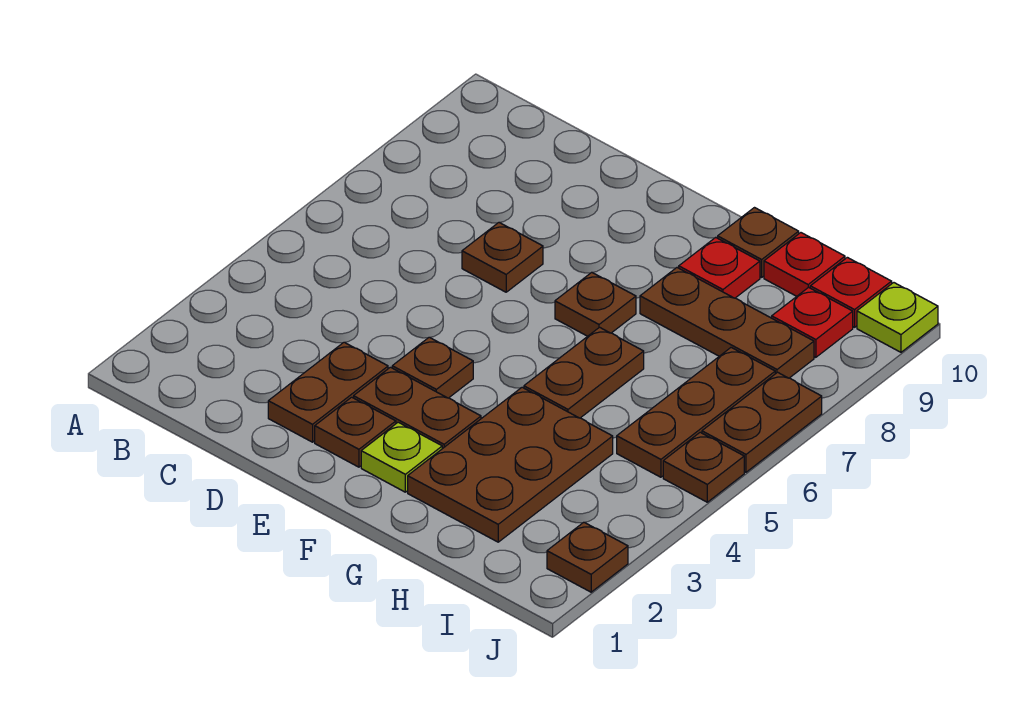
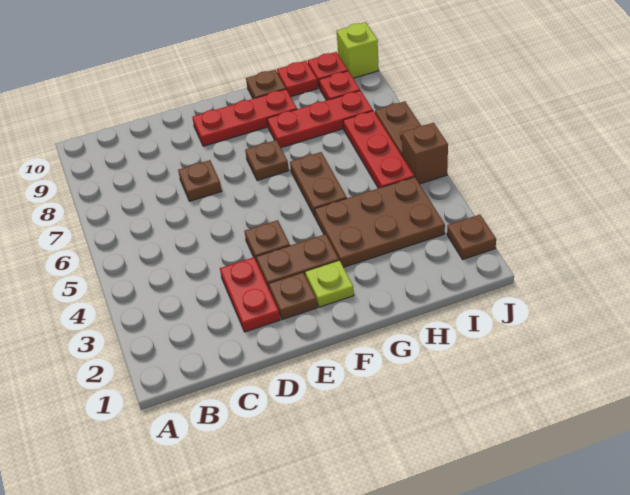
brown 1x2 plate [268,342,388,442] -> red 1x2 plate [220,257,280,332]
brown 2x3 plate [408,387,613,542] -> brown 2x3 plate turned to [315,177,445,267]
brown 1x3 plate [640,268,814,378] -> red 1x3 plate [267,91,373,148]
red 1x1 plate [679,237,760,298] -> red 1x3 plate [192,89,297,146]
brown 1x3 plate [617,347,775,477] -> red 1x3 plate [343,111,414,188]
brown 1x1 plate [663,432,744,502] -> brown 1x1 brick [402,123,448,184]
lime 1x1 plate [857,283,938,352] -> lime 1x1 brick [337,22,379,78]

